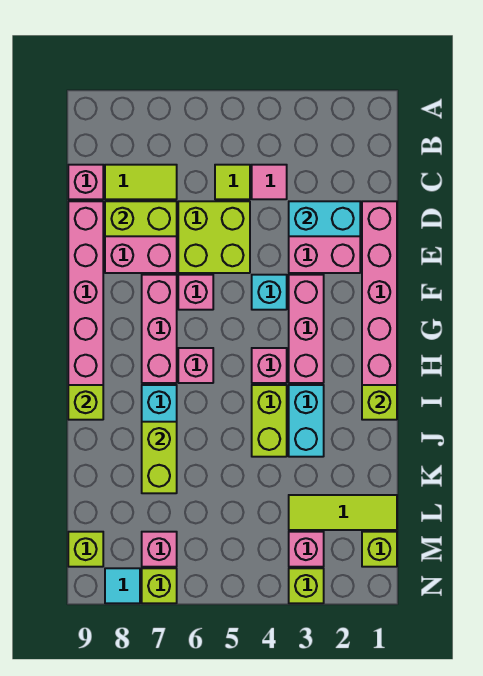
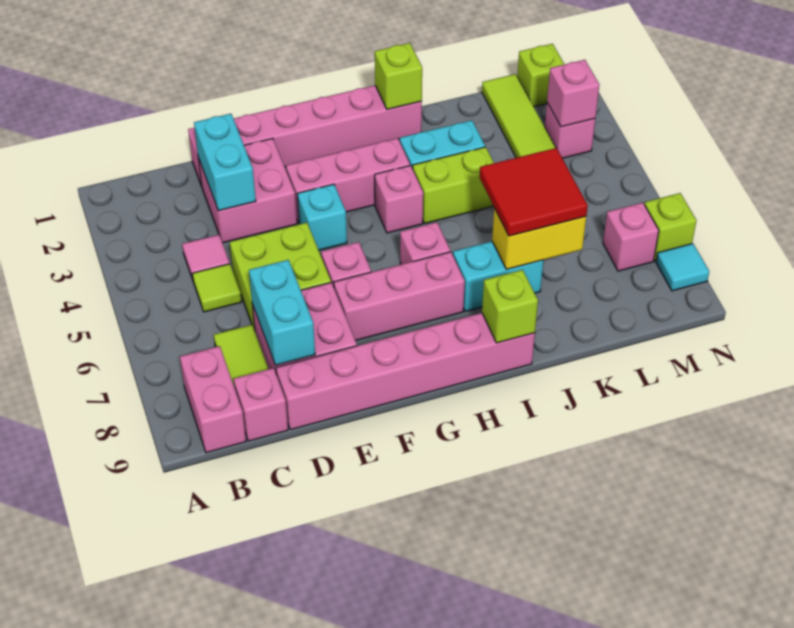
none -> pink 1x2 brick [180,346,246,453]
lime 1x2 brick [105,201,177,236] -> cyan 1x2 brick [249,260,315,365]
none -> red 2x2 tile [480,148,588,236]
lime 1x2 brick [142,422,177,493] -> yellow 1x2 brick [492,209,586,269]
none -> pink 1x1 brick [547,60,599,127]
lime 1x1 brick [68,532,103,567] -> none
lime 1x1 brick [289,568,324,603] -> none

